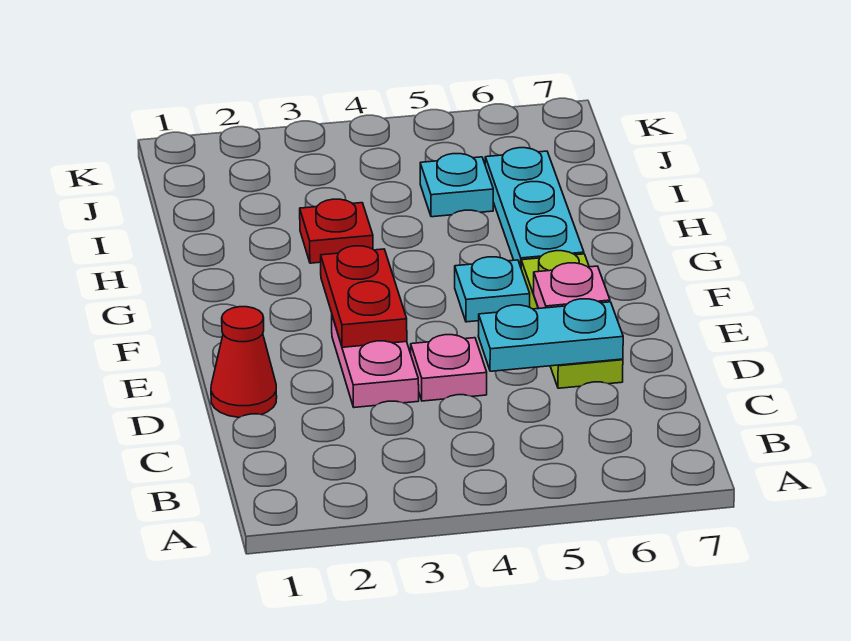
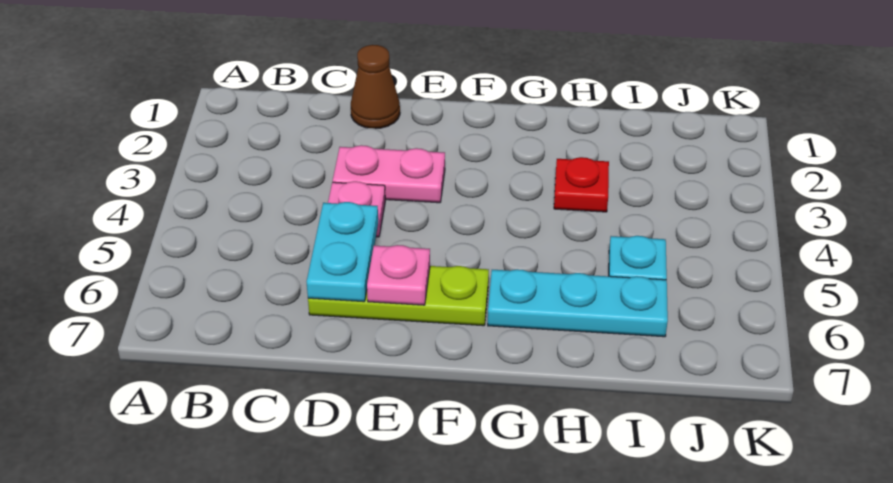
red 1x1 cone [211,307,277,417] -> brown 1x1 cone [351,45,400,129]
red 1x2 plate [321,246,407,347] -> none
cyan 1x1 plate [455,257,530,322] -> none

